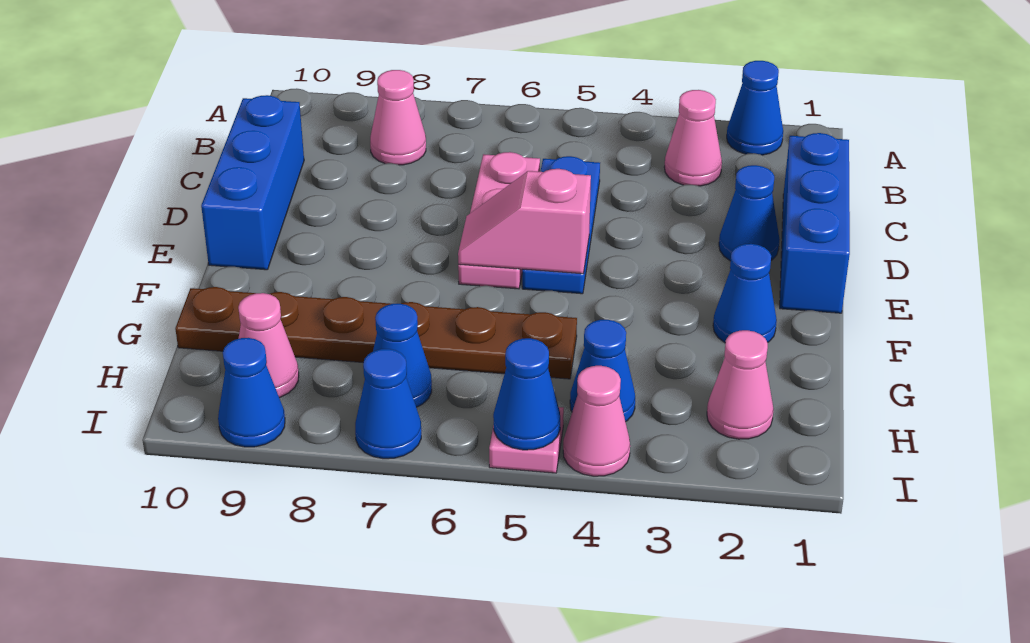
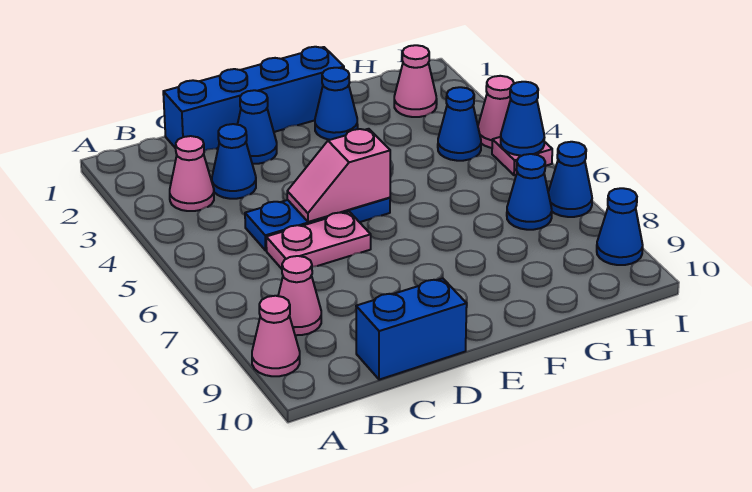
blue 1x1 cone [727,61,783,155] -> blue 1x1 cone moved to [212,124,256,199]
blue 1x3 brick [780,133,850,313] -> blue 1x4 brick [163,47,344,151]
pink 1x3 plate [458,152,540,289] -> pink 1x2 plate [266,212,371,269]
blue 1x3 brick [201,95,304,270] -> blue 1x2 brick [356,278,467,380]
pink 1x2 slope [458,169,591,274] -> pink 1x2 slope turned to [287,129,390,222]
brown 1x6 plate [175,287,577,379] -> none
pink 1x1 cone [238,293,299,398] -> pink 1x1 cone moved to [252,296,300,376]

